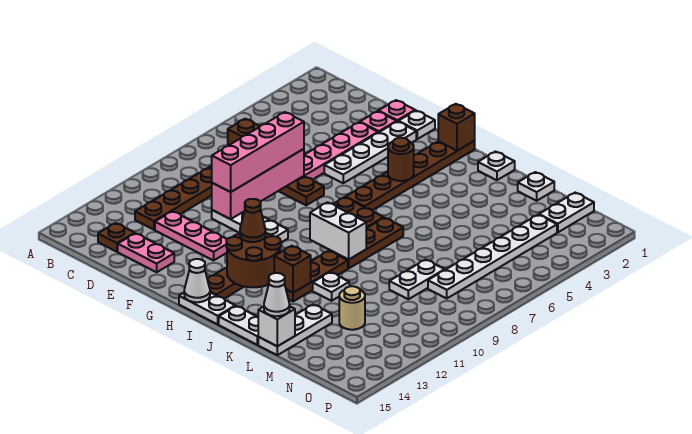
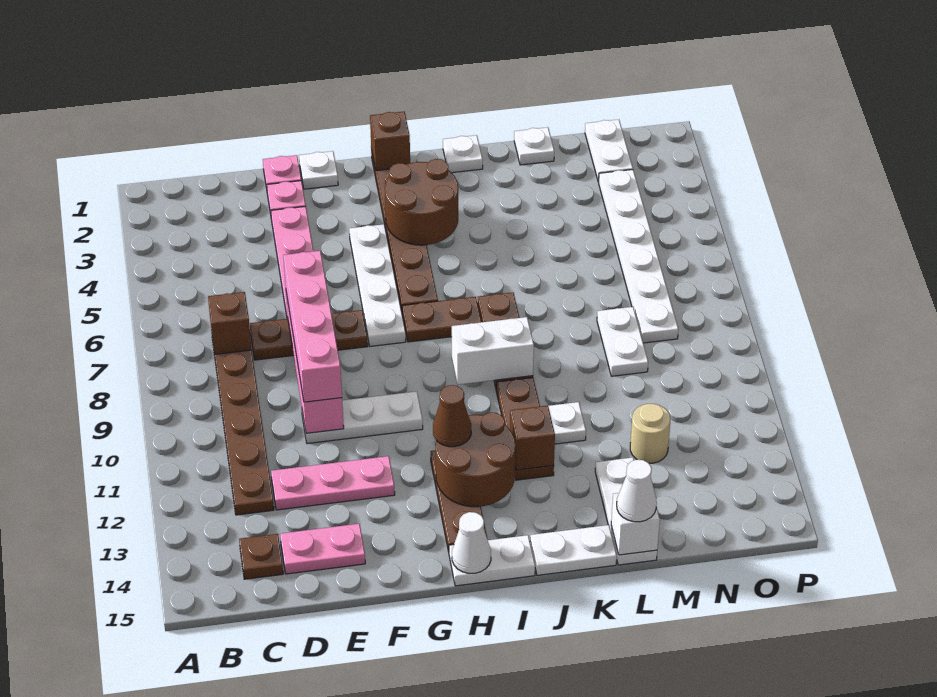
white 1x4 plate [324,121,416,183] -> white 1x4 plate moved to [349,224,406,346]
brown 1x1 round brick [388,138,414,181] -> brown 2x2 round brick [385,159,458,245]

